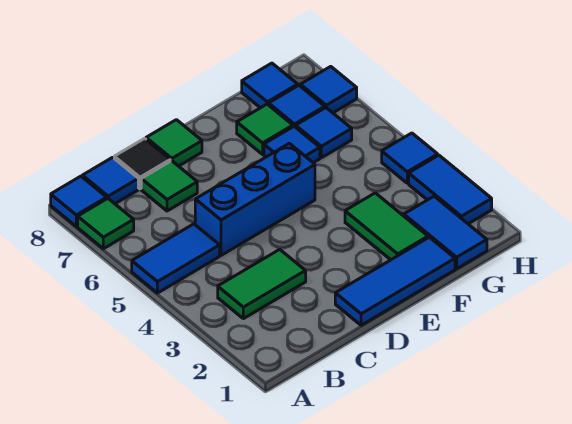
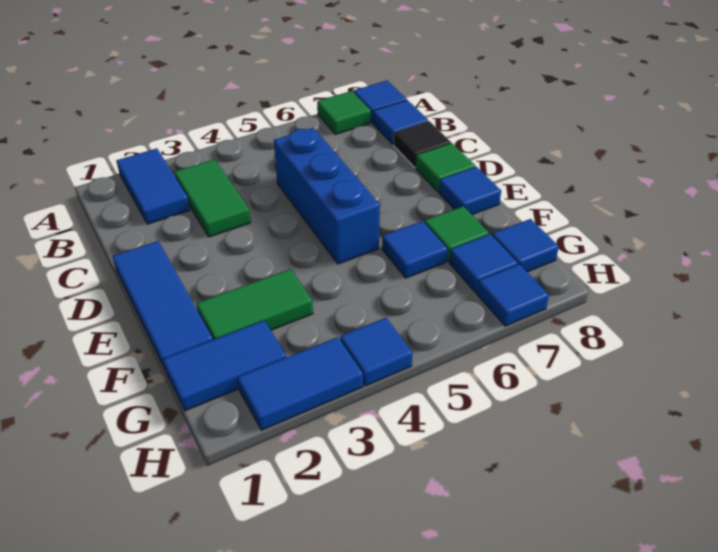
blue 1x2 tile [132,224,220,293] -> blue 1x2 tile moved to [116,148,190,224]
green 1x1 tile [141,161,197,211] -> none
blue 1x1 tile [296,108,352,158] -> blue 1x1 tile moved to [439,167,501,215]

